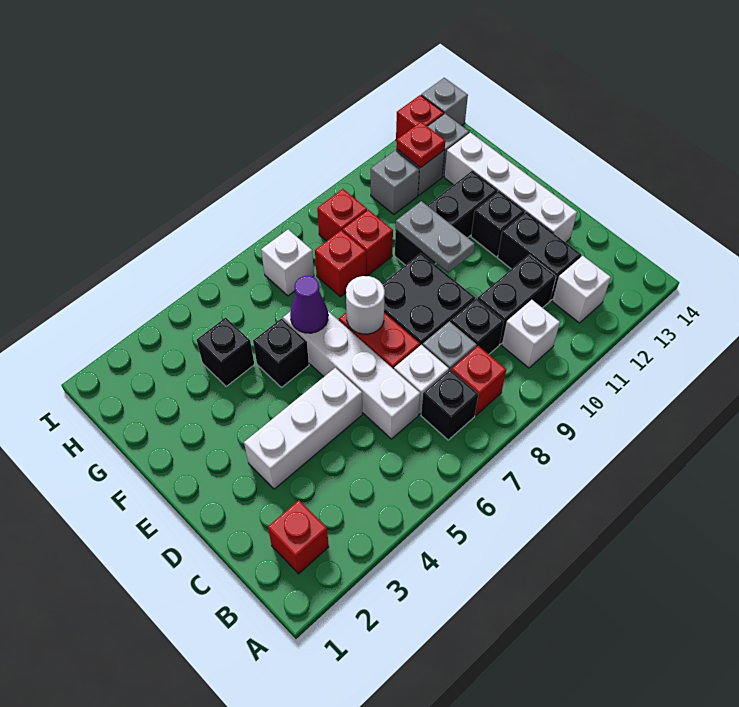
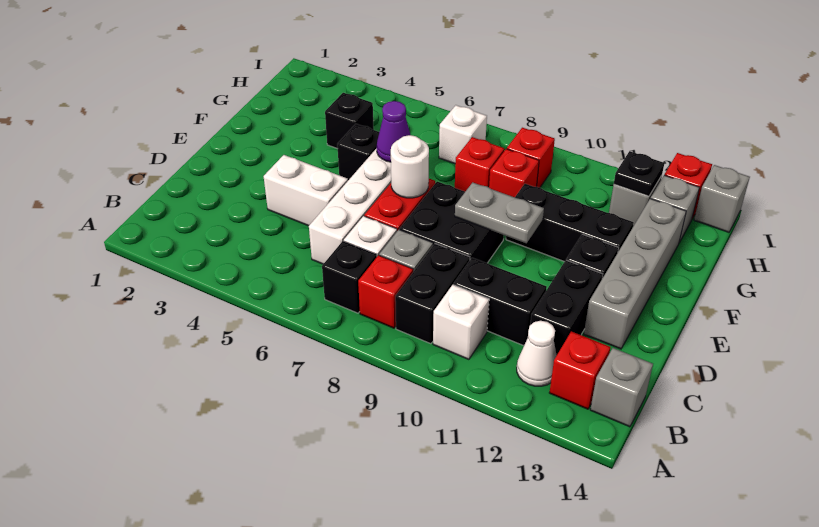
red 1x1 brick [268,500,329,574] -> red 1x1 brick moved to [549,331,610,409]
white 1x1 brick [552,256,611,323] -> white 1x1 cone [517,321,557,386]
black 1x1 brick [450,299,504,354] -> black 1x2 brick [395,244,470,344]
white 1x3 brick [244,368,362,489] -> white 1x2 brick [264,155,348,226]
white 1x4 brick [445,133,577,242] -> grey 1x4 brick [584,199,686,349]
grey 1x2 plate [396,201,475,273] -> grey 1x2 plate turned to [455,182,544,243]
grey 1x1 brick [371,150,419,214] -> grey 1x1 brick moved to [590,348,653,427]
red 1x1 plate [396,122,445,168] -> black 1x1 plate [614,151,664,196]

